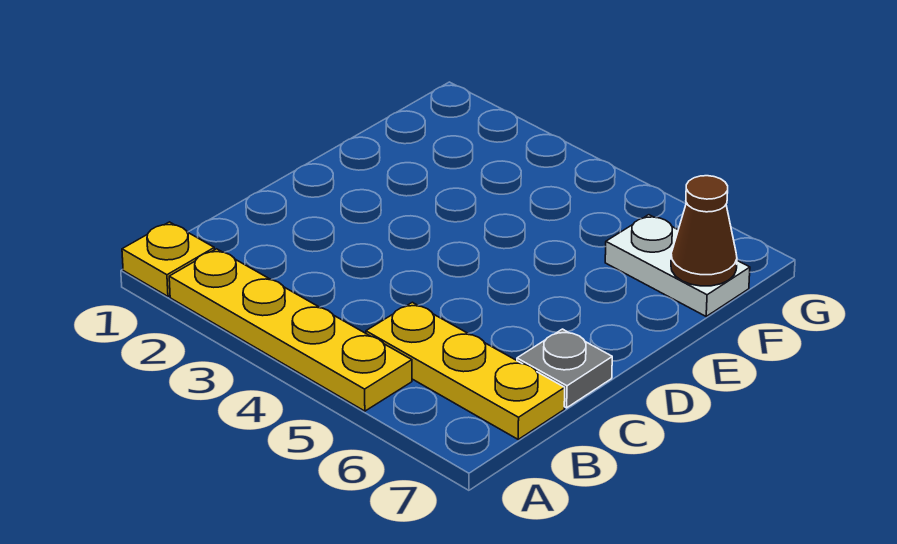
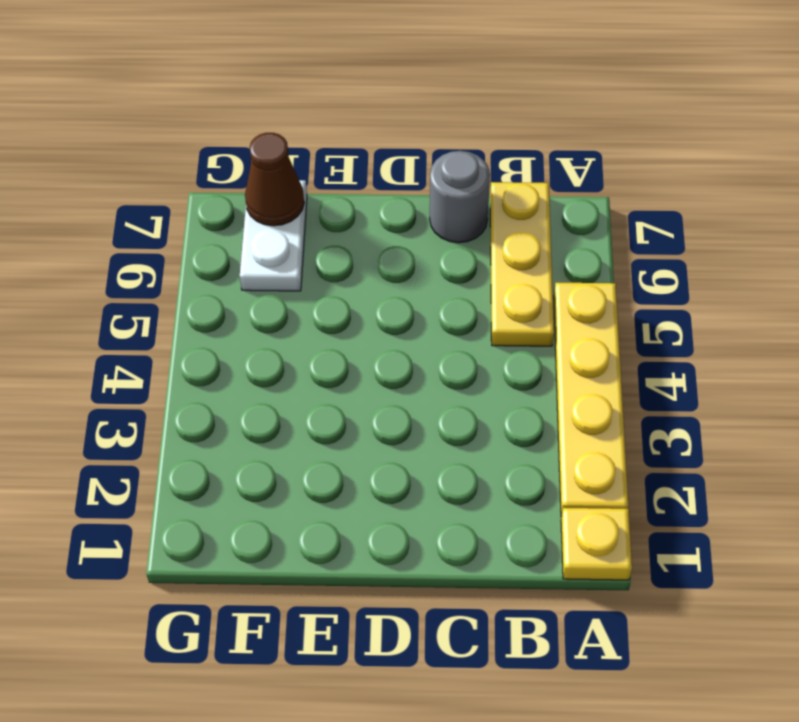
grey 1x1 plate [517,329,612,408] -> grey 1x1 round brick [430,151,490,243]

